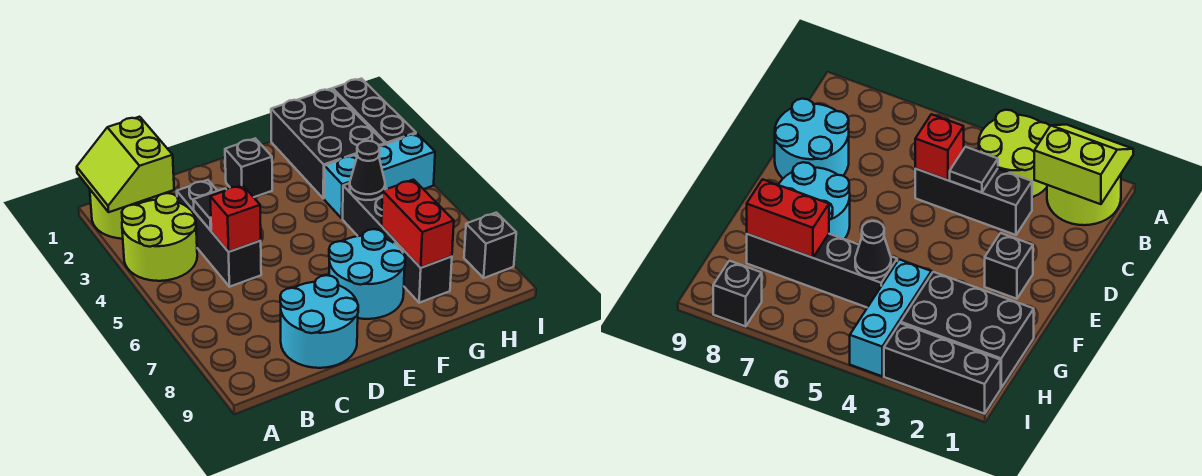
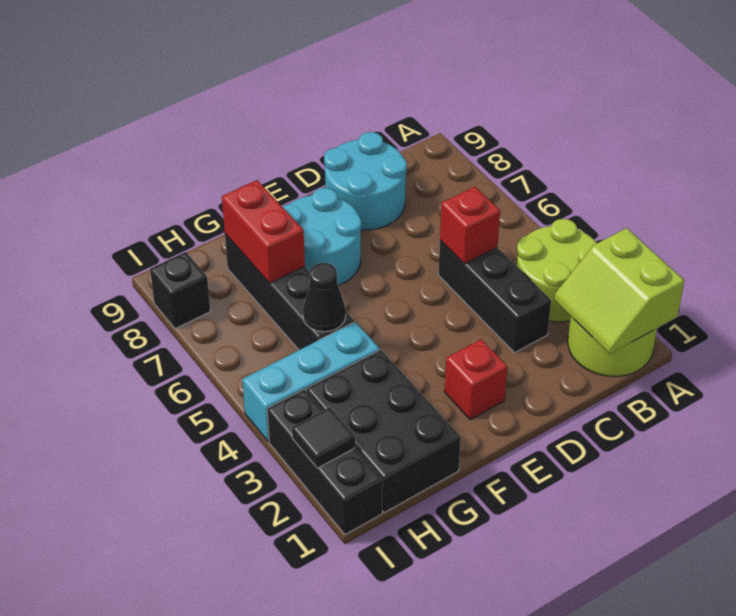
lime 2x2 slope [77,117,174,212] -> lime 2x2 slope turned to [554,228,684,354]
black 1x1 tile [193,189,226,230] -> black 1x1 tile moved to [292,407,355,468]
black 1x1 brick [225,139,272,197] -> red 1x1 brick [445,339,507,420]

